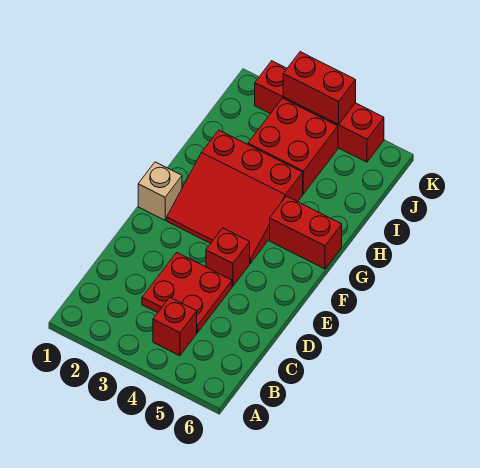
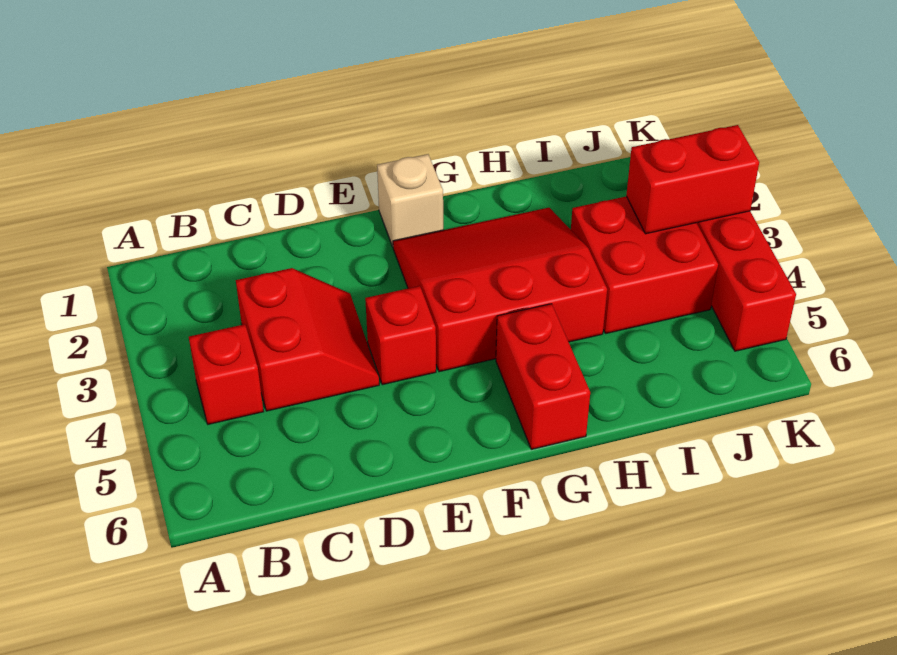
red 2x2 plate [142,252,232,333] -> red 2x2 slope [236,268,379,411]
red 3x3 slope [167,130,303,263] -> red 3x3 slope turned to [393,208,607,372]
red 1x2 brick [283,52,356,125] -> red 1x2 brick turned to [626,125,759,234]

